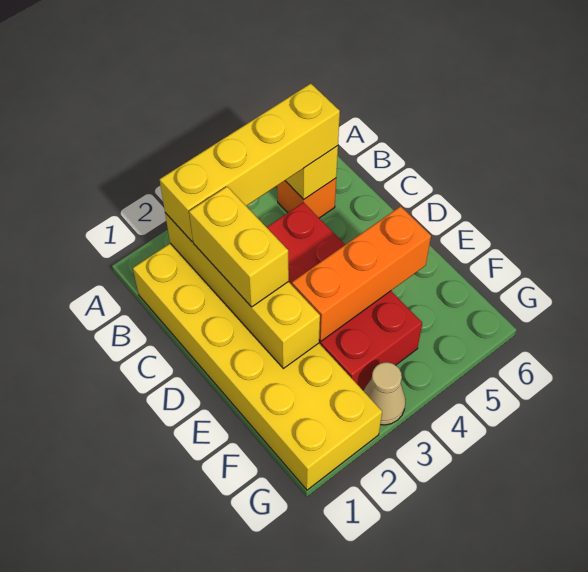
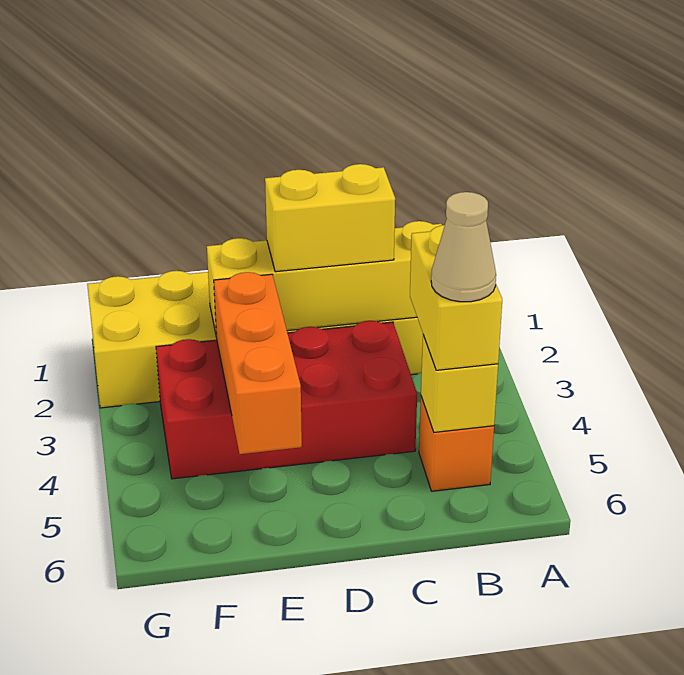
yellow 1x4 brick [160,84,340,242] -> yellow 1x2 brick [410,225,502,370]
tan 1x1 cone [363,362,405,425] -> tan 1x1 cone moved to [431,192,496,302]

